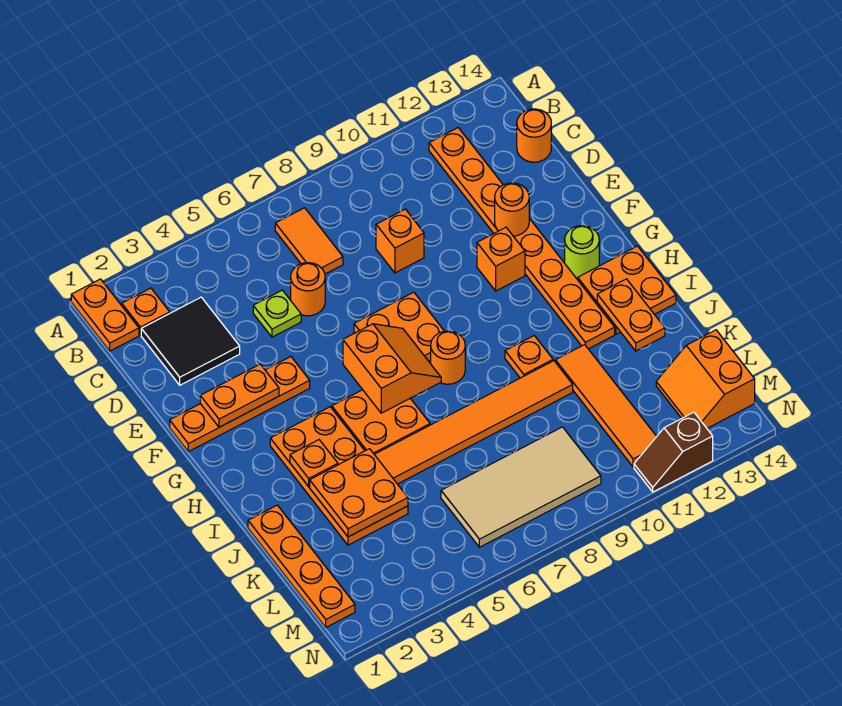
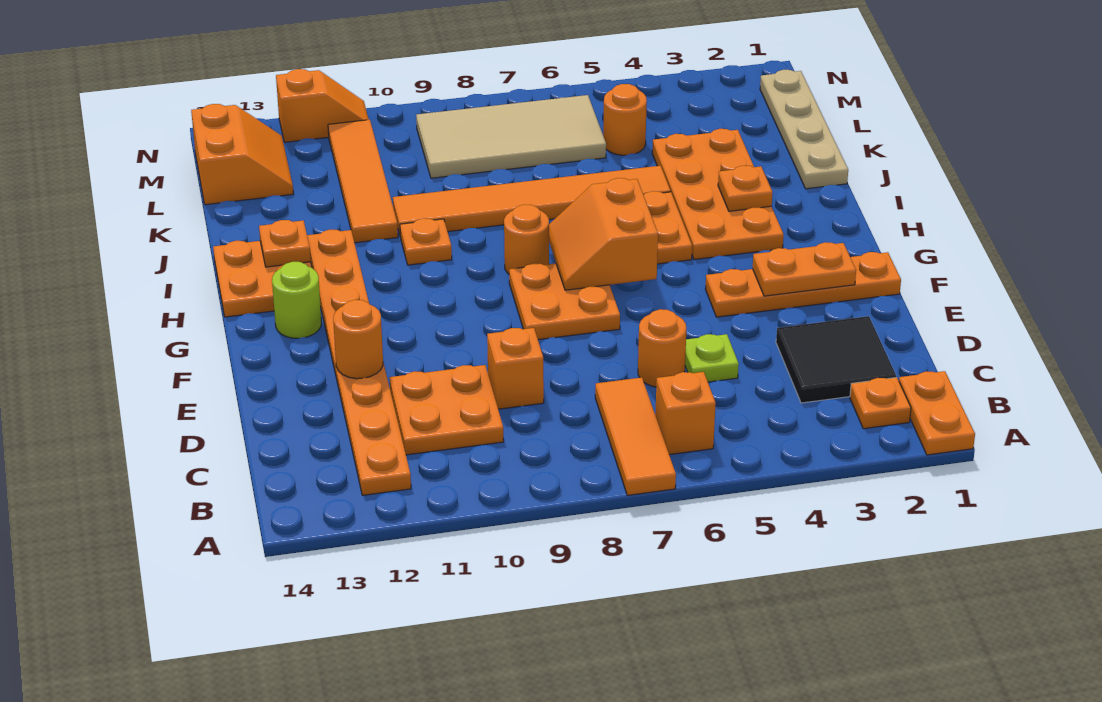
orange 1x2 tile [275,208,343,274] -> orange 1x3 tile [595,377,676,495]
orange 1x1 round brick [517,109,551,162] -> orange 1x1 round brick moved to [603,84,647,155]
orange 1x1 brick [477,227,525,291] -> orange 1x1 brick moved to [655,372,716,455]
orange 1x2 plate [597,279,665,351] -> orange 1x1 plate [259,220,311,267]
orange 1x4 plate [248,505,355,627] -> tan 1x4 plate [760,70,848,189]
orange 2x2 plate [310,449,408,537] -> orange 2x2 plate moved to [389,365,504,455]
brown 1x2 slope [634,412,713,492] -> orange 1x2 slope [276,69,369,142]

